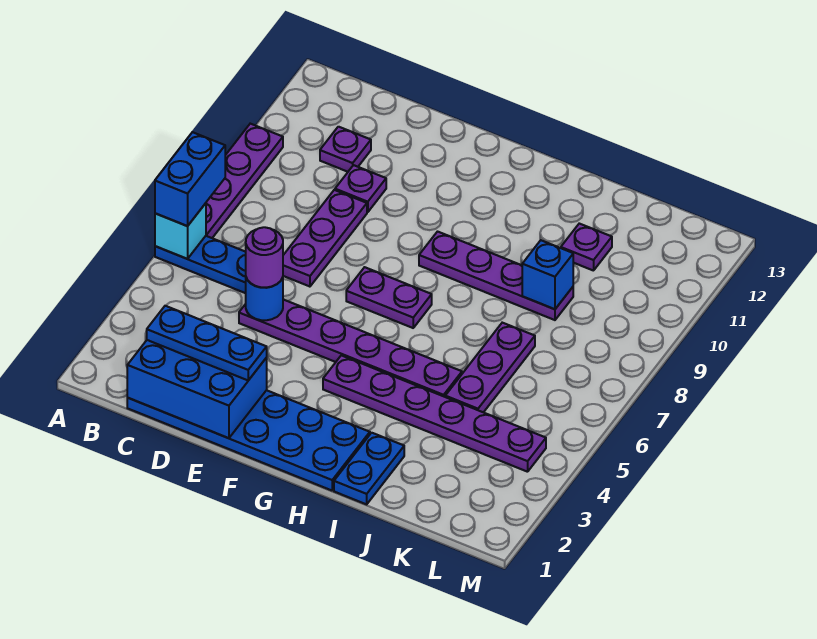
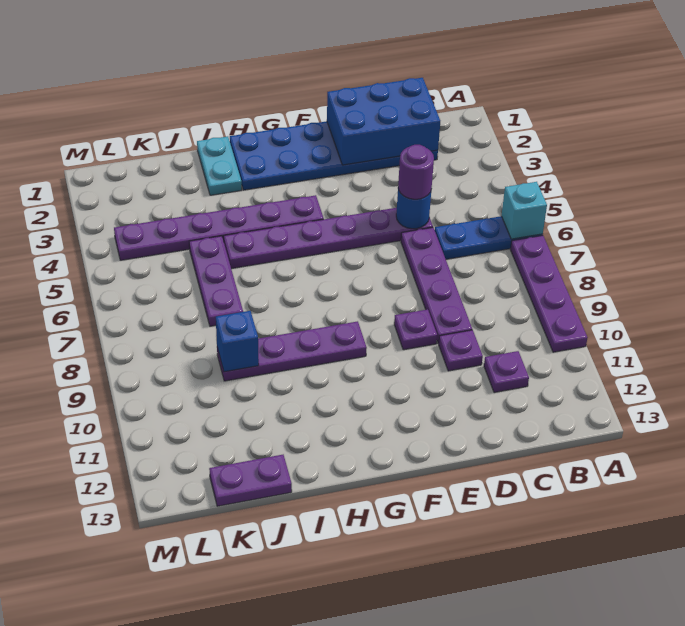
blue 1x2 brick [155,132,225,226] -> none
blue 1x3 plate [147,306,267,380] -> none
purple 1x3 plate [283,190,367,287] -> purple 1x4 plate [401,228,472,344]
purple 1x2 plate [346,267,432,328] -> purple 1x2 plate moved to [209,455,292,506]
blue 1x2 plate [334,433,404,504] -> cyan 1x2 plate [197,136,242,195]
purple 1x1 plate [561,224,612,271] -> purple 1x1 plate moved to [394,309,437,350]

